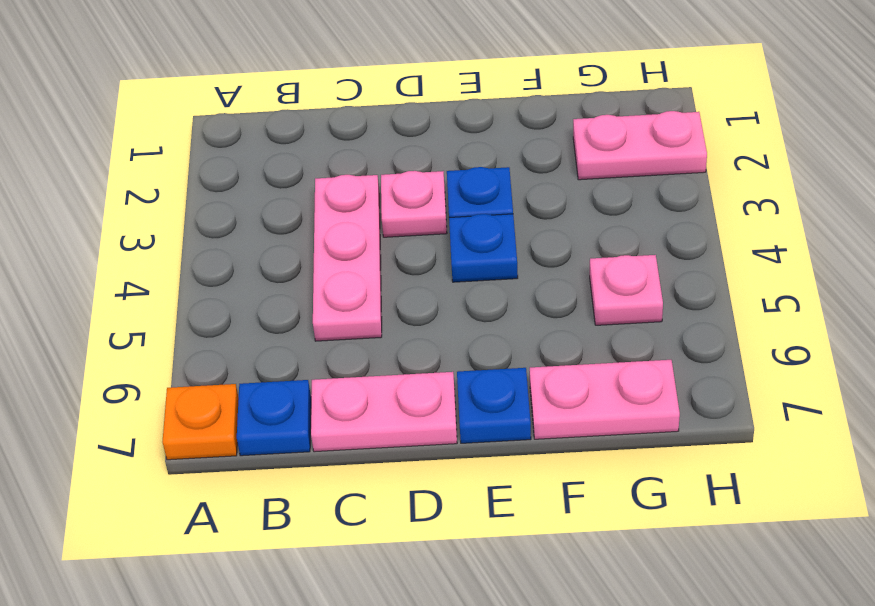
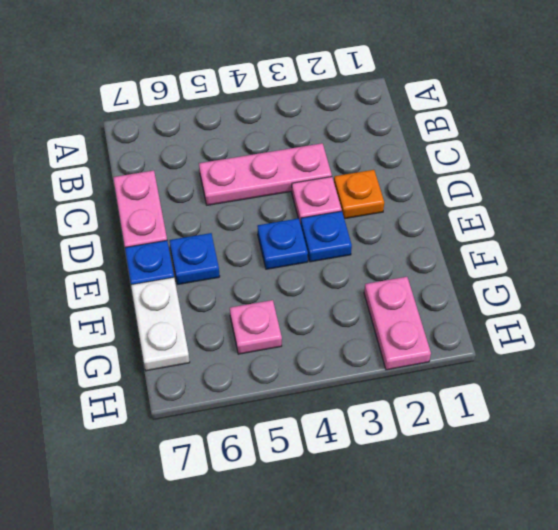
orange 1x1 plate [162,384,239,460] -> orange 1x1 plate moved to [334,170,384,219]
blue 1x1 plate [237,380,311,456] -> blue 1x1 plate moved to [169,233,220,284]
pink 1x2 plate [530,360,680,439] -> white 1x2 plate [131,278,190,371]

